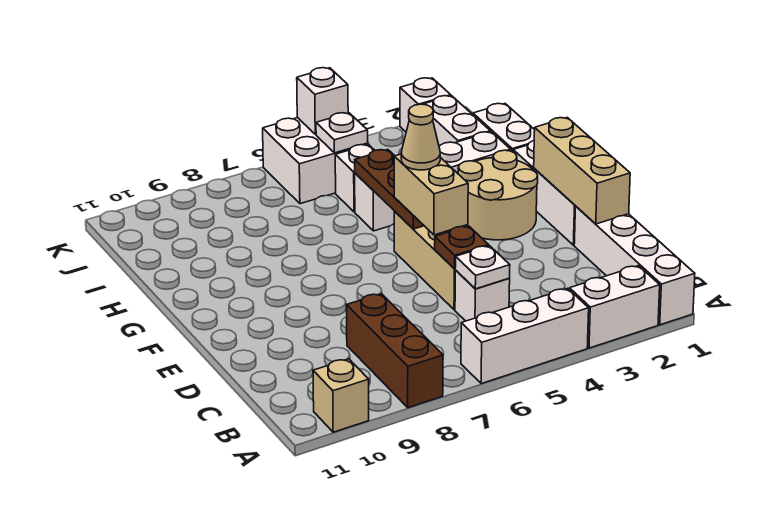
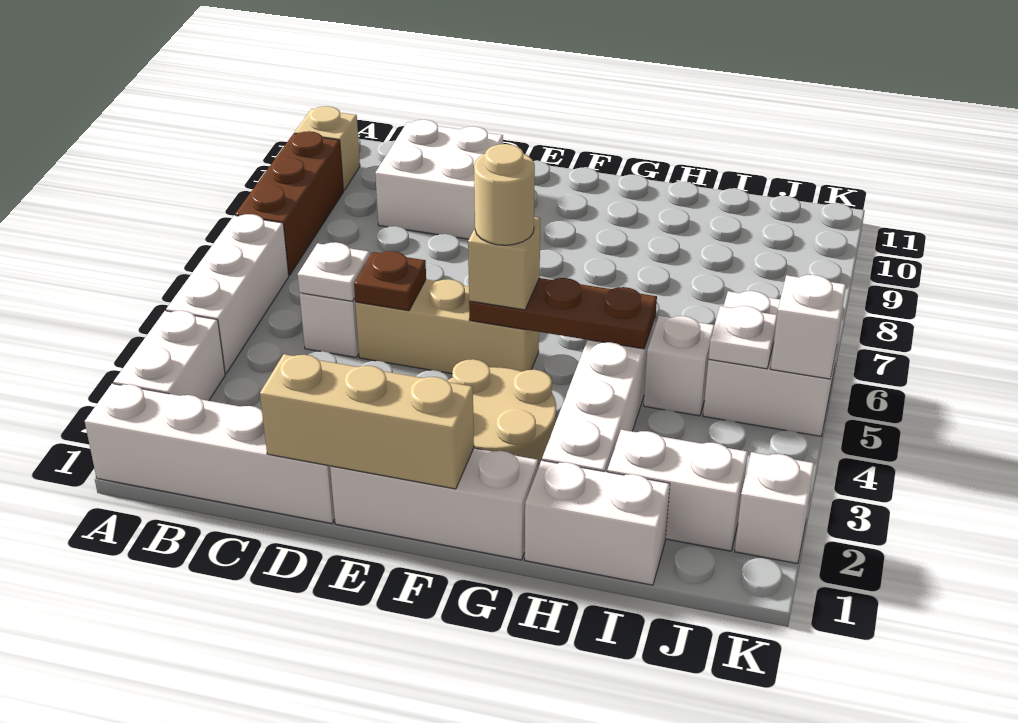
brown 1x3 brick [347,294,443,408] -> brown 1x3 brick turned to [235,131,343,275]
none -> white 2x2 brick [375,120,503,239]
tan 1x2 brick [394,154,468,235] -> tan 1x1 brick [468,217,540,310]
tan 1x1 cone [401,104,440,170] -> tan 1x1 round brick [474,144,535,245]

